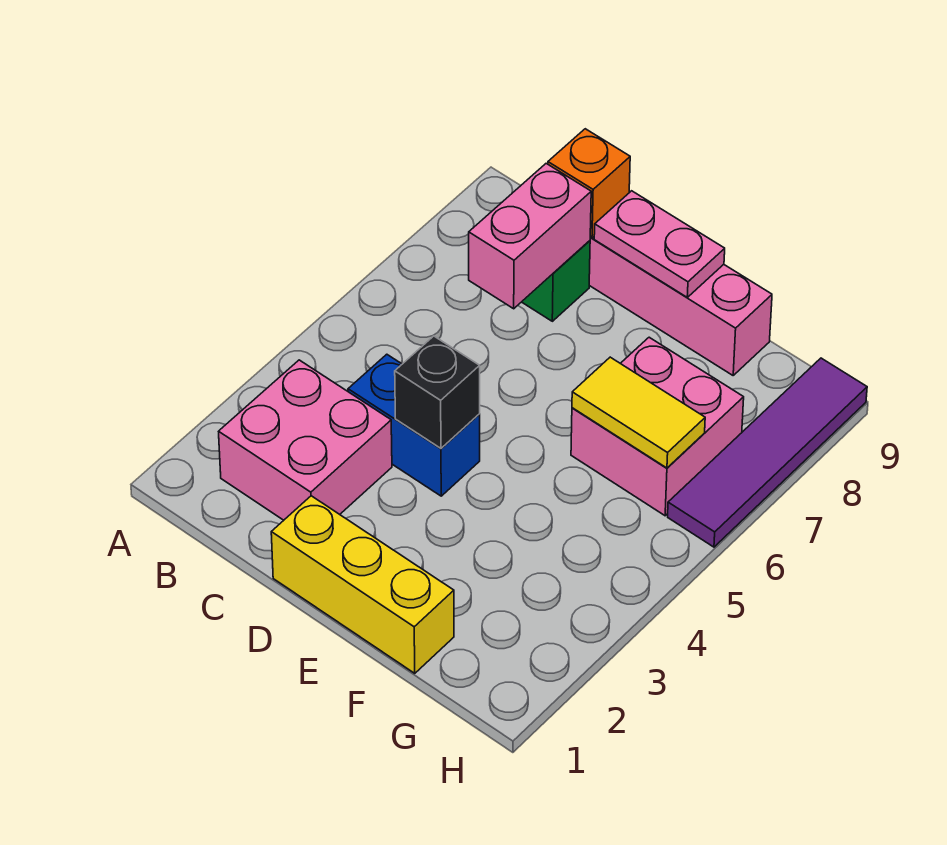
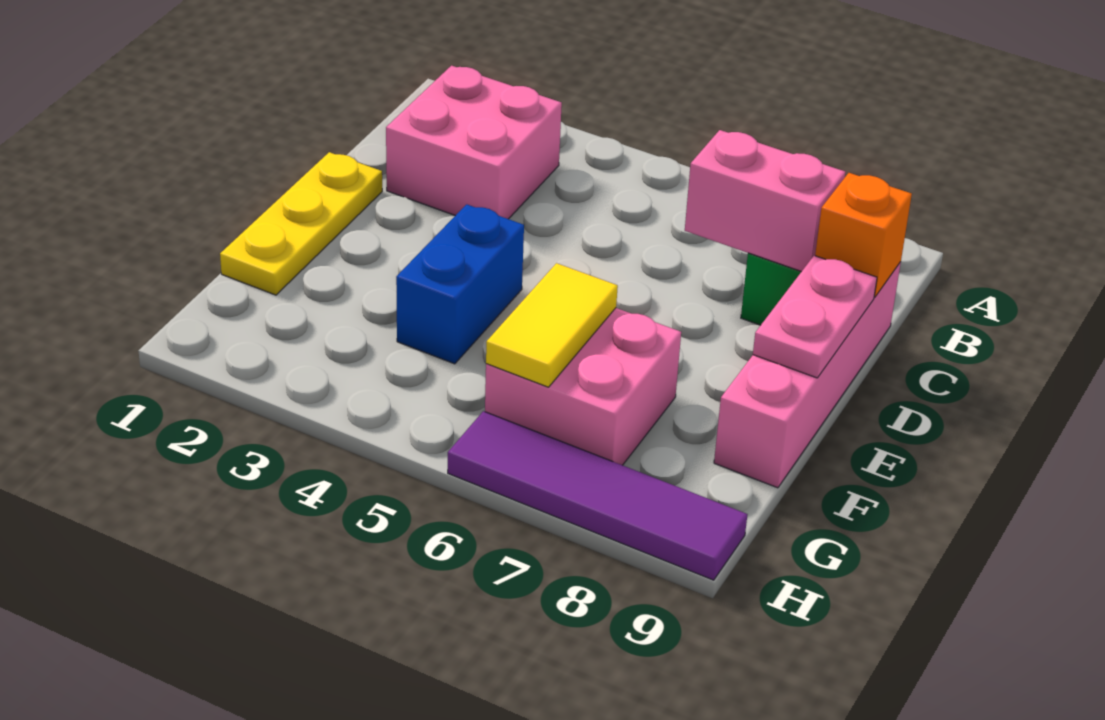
blue 1x2 brick [348,354,480,496] -> blue 1x2 brick moved to [396,204,524,364]
yellow 1x3 brick [271,496,454,673] -> yellow 1x3 plate [220,152,382,295]
black 1x1 brick [395,336,480,448] -> none

